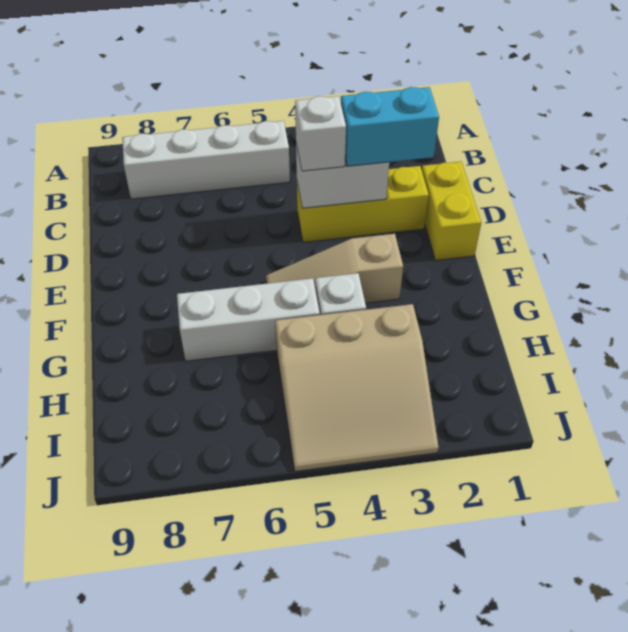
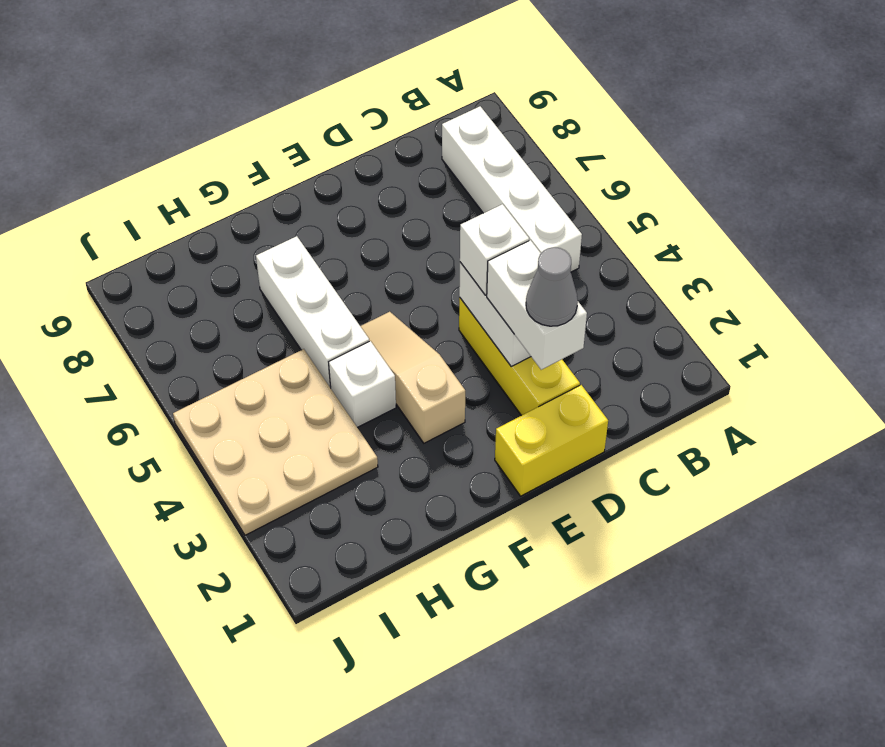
cyan 1x2 brick [341,87,439,166] -> white 1x2 brick [487,240,587,370]
none -> grey 1x1 cone [526,247,578,326]
tan 3x3 slope [275,304,438,471] -> tan 3x3 plate [173,349,378,535]

